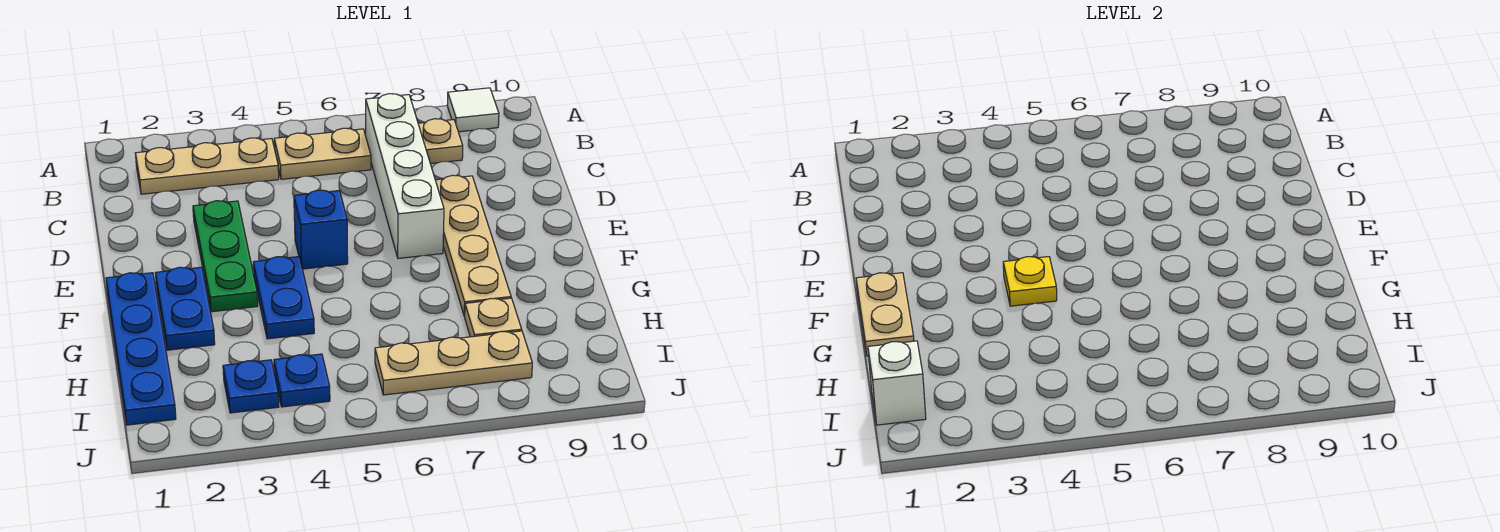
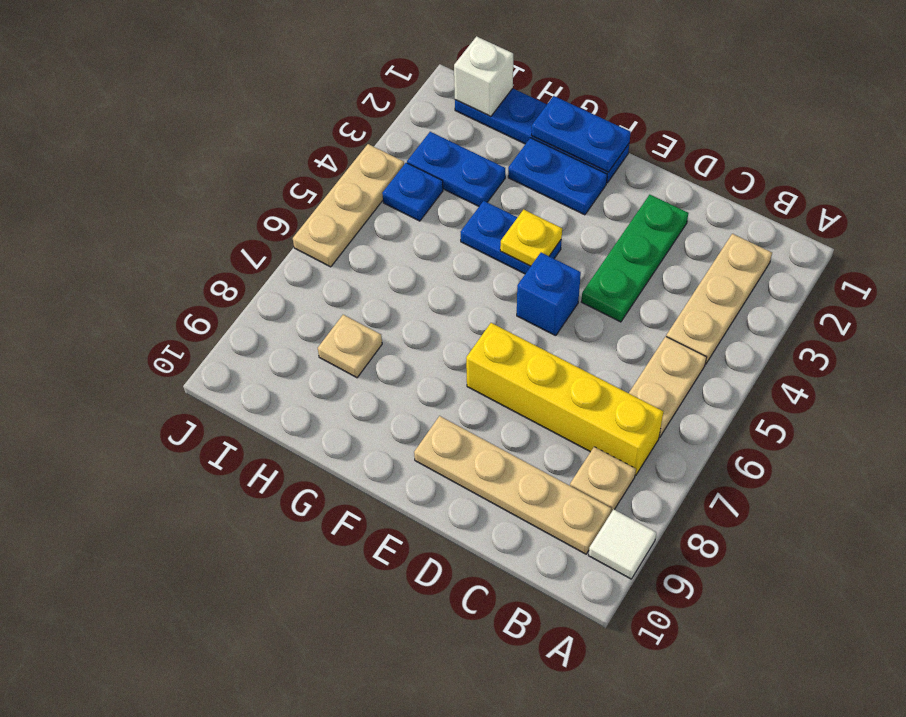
white 1x4 brick [366,94,444,258] -> yellow 1x4 brick [466,323,663,476]
green 1x3 plate [193,201,258,312] -> green 1x3 plate turned to [581,195,689,322]
tan 1x4 plate [435,175,511,316] -> tan 1x4 plate moved to [414,416,611,554]
tan 1x2 plate [856,273,914,356] -> blue 1x2 plate [531,96,631,172]
blue 1x1 plate [223,360,279,413] -> blue 1x2 plate [407,132,505,206]
tan 1x3 plate [375,331,532,395] -> tan 1x3 plate moved to [293,144,404,267]

